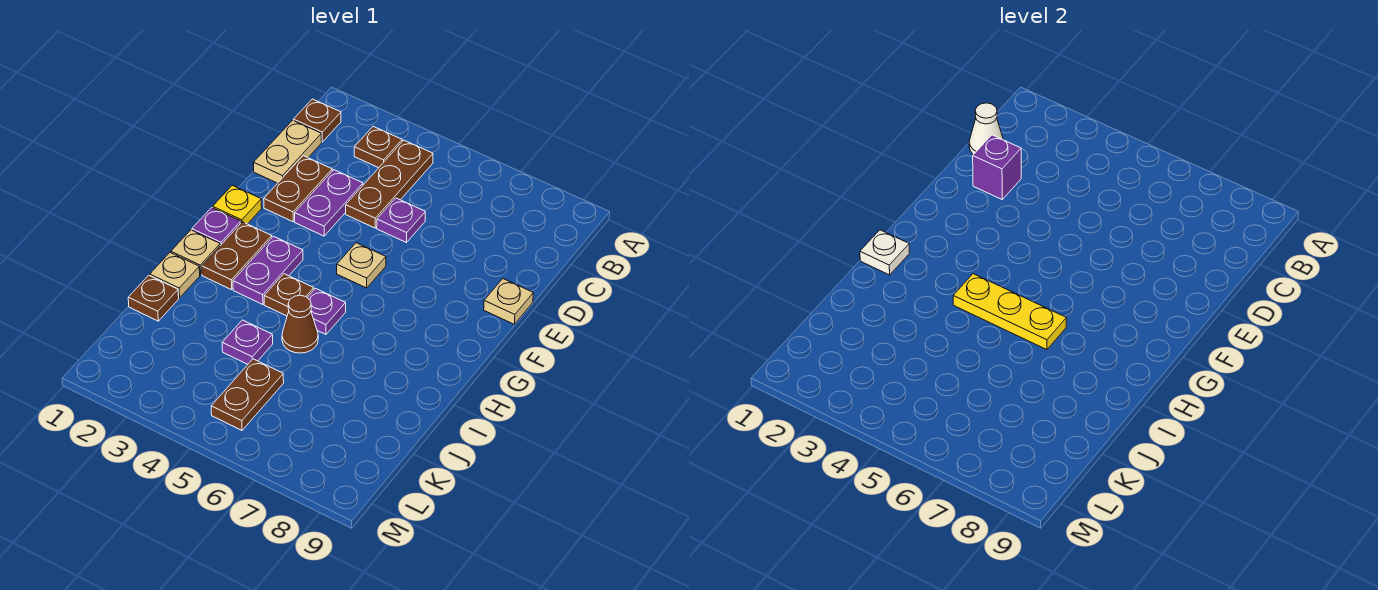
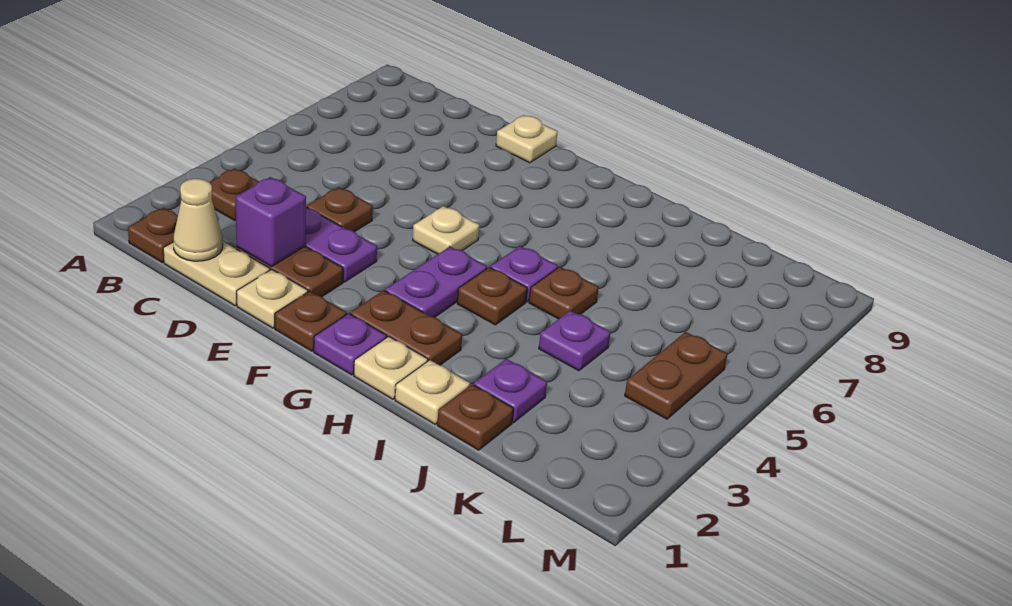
brown 1x3 plate [346,140,433,228] -> brown 1x1 plate [307,187,373,232]
white 1x1 cone [969,103,1003,155] -> tan 1x1 cone [173,179,223,261]
purple 1x1 plate [377,198,425,243] -> purple 1x1 plate moved to [474,359,547,423]
none -> tan 1x1 plate [237,269,308,328]
yellow 1x1 plate [213,185,262,224] -> brown 1x1 plate [275,291,347,351]
purple 1x2 plate [233,236,303,305] -> purple 1x2 plate turned to [385,246,487,317]
white 1x1 plate [860,230,910,275] -> none
yellow 1x3 plate [953,274,1066,350] -> none
brown 1x1 cone [282,295,318,353] -> brown 1x1 plate [529,267,599,319]
brown 1x2 plate [211,359,284,430] -> brown 1x2 plate turned to [625,332,728,419]

